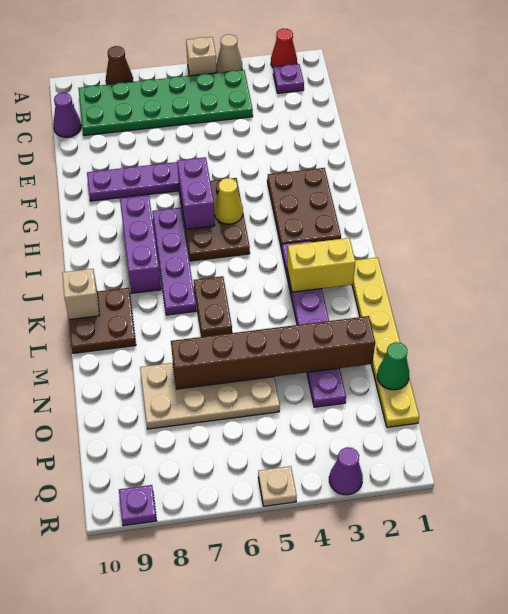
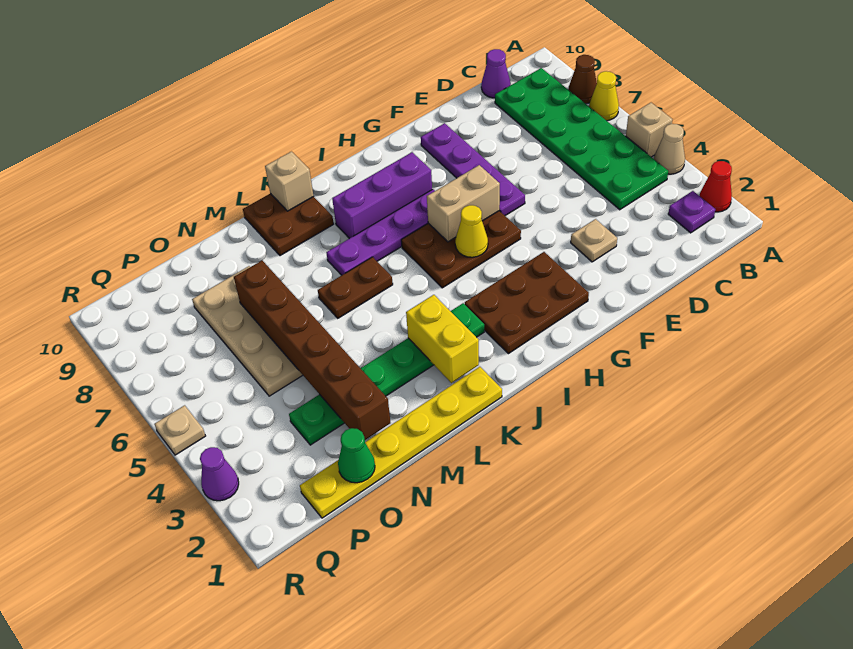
none -> yellow 1x1 cone [589,71,619,121]
none -> tan 1x1 plate [571,219,617,262]
purple 1x2 brick [177,157,215,229] -> tan 1x2 brick [427,165,500,242]
purple 1x6 plate [282,241,346,407] -> green 1x6 plate [289,303,484,445]
purple 1x1 plate [119,485,156,526] -> none

